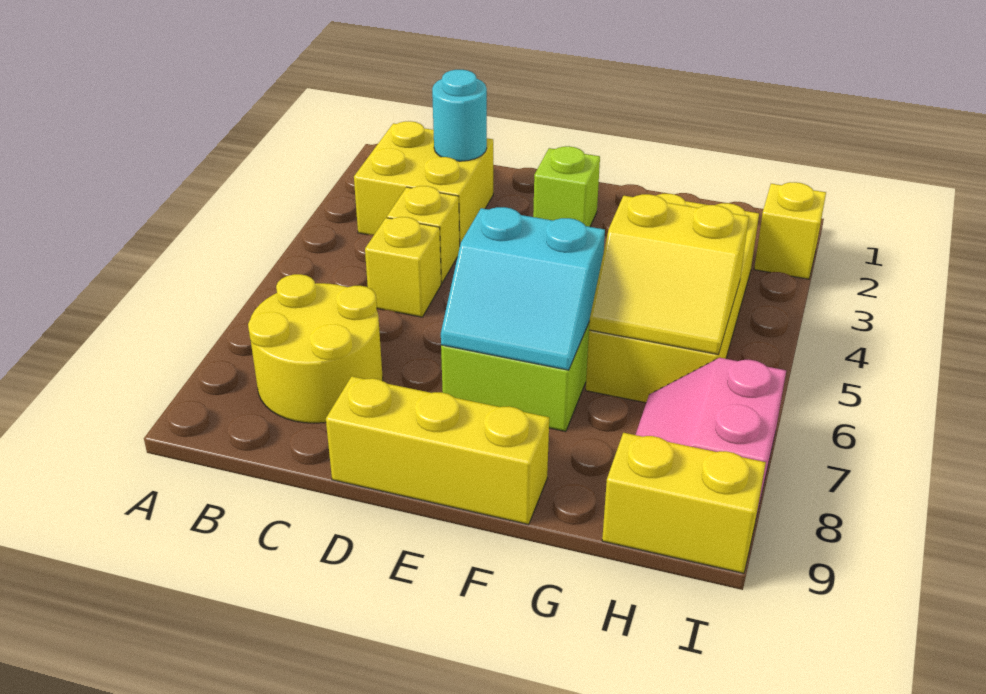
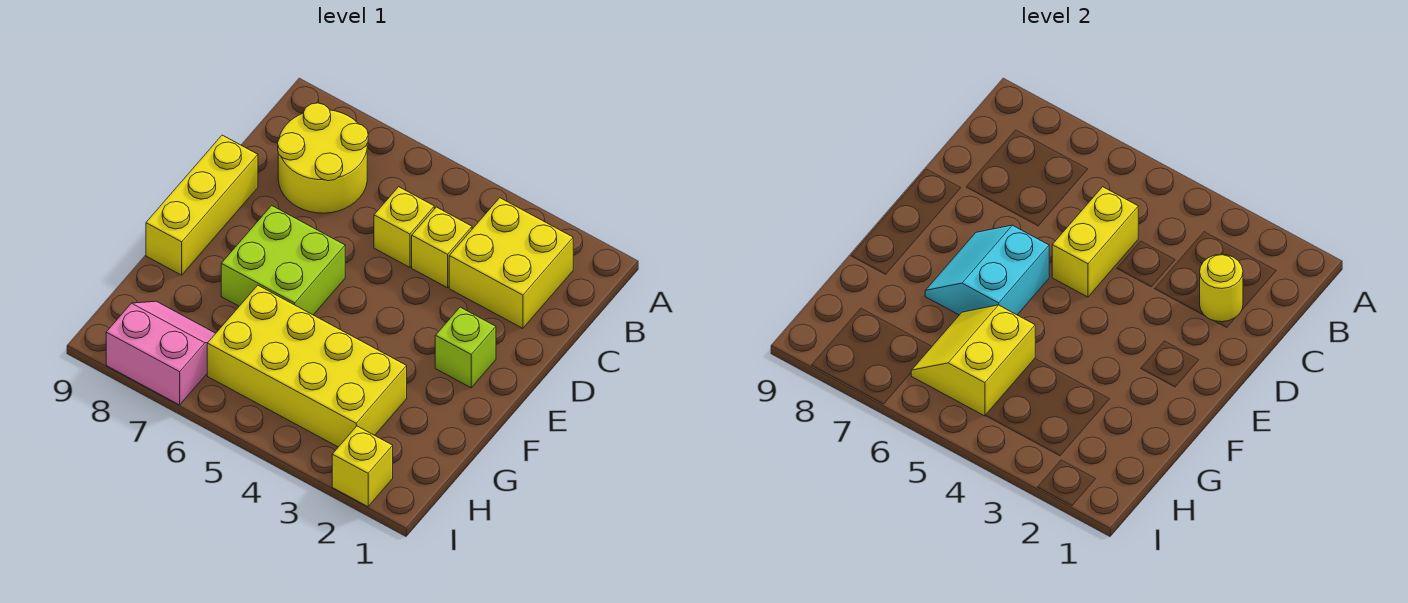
cyan 1x1 round brick [432,70,487,161] -> yellow 1x1 round brick [1200,254,1243,322]
yellow 1x2 brick [602,433,766,573] -> yellow 1x2 brick moved to [1052,187,1138,297]

